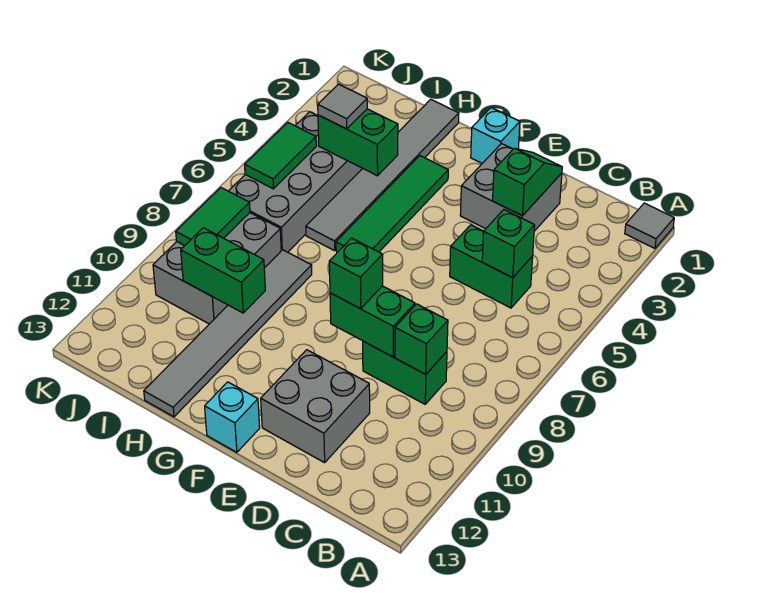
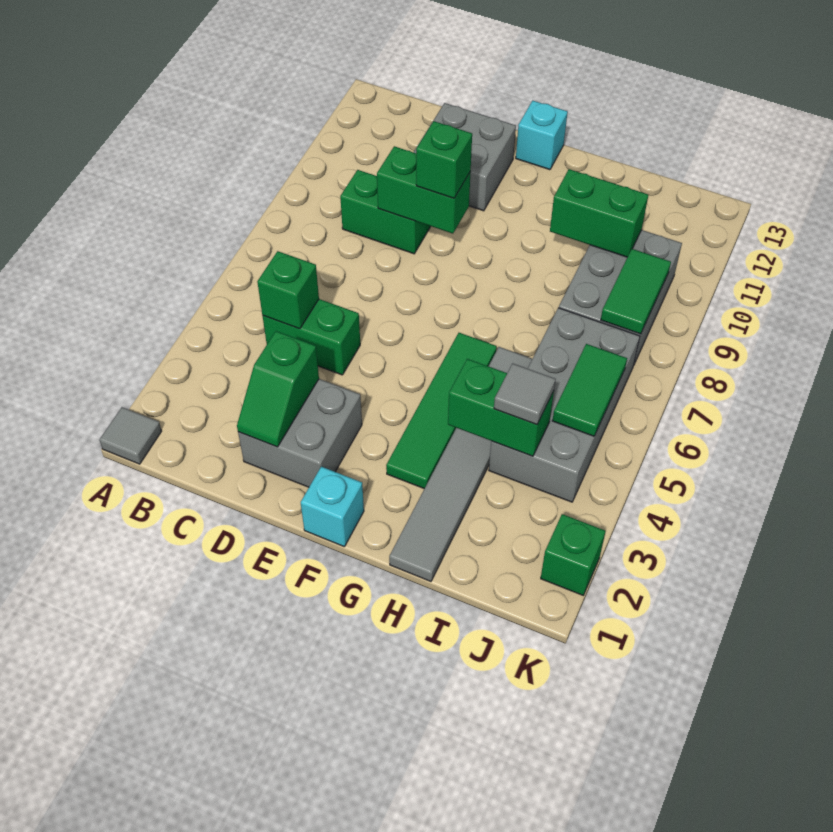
green 1x1 brick [395,304,448,374] -> green 1x1 brick moved to [541,514,605,595]
grey 1x6 tile [144,250,312,417] -> none

